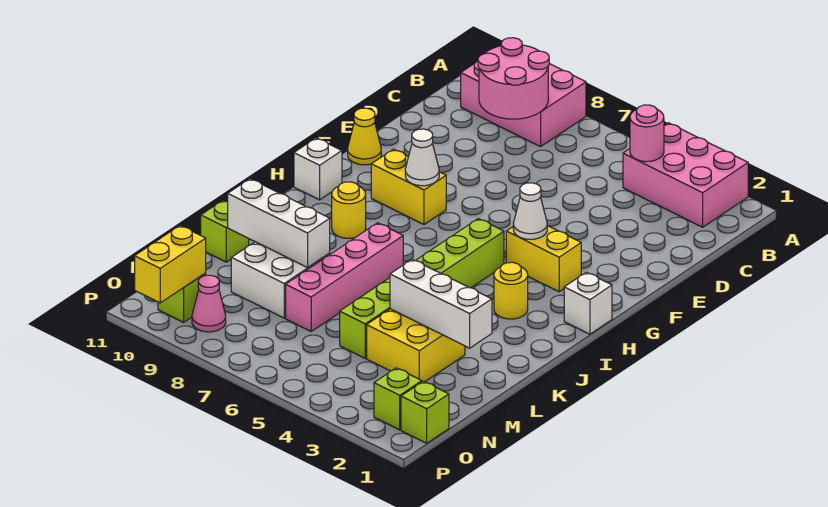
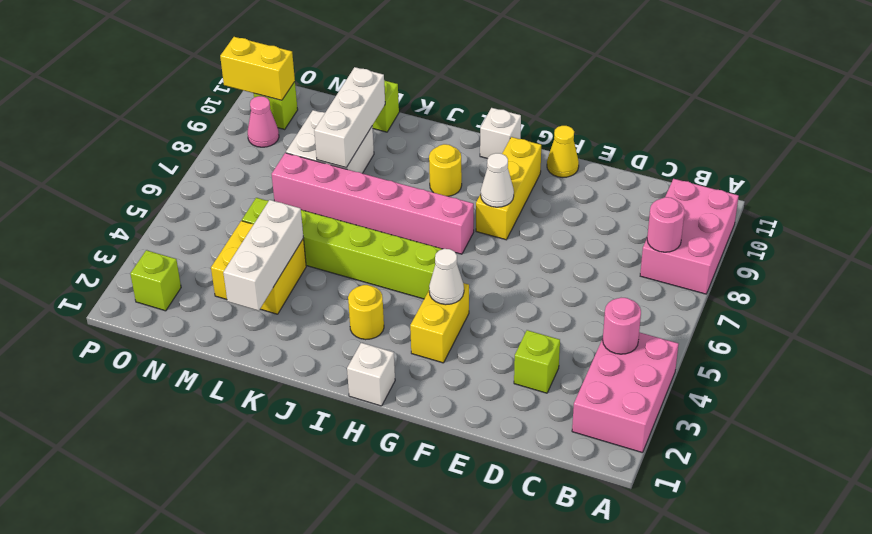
pink 2x2 round brick [478,38,549,119] -> pink 1x1 round brick [647,197,685,252]
yellow 1x2 brick [371,149,446,224] -> yellow 1x3 brick [476,137,541,240]
pink 1x4 brick [286,223,403,331] -> pink 1x6 brick [272,153,474,254]
lime 1x1 brick [401,381,449,443] -> lime 1x1 brick moved to [514,330,560,393]

